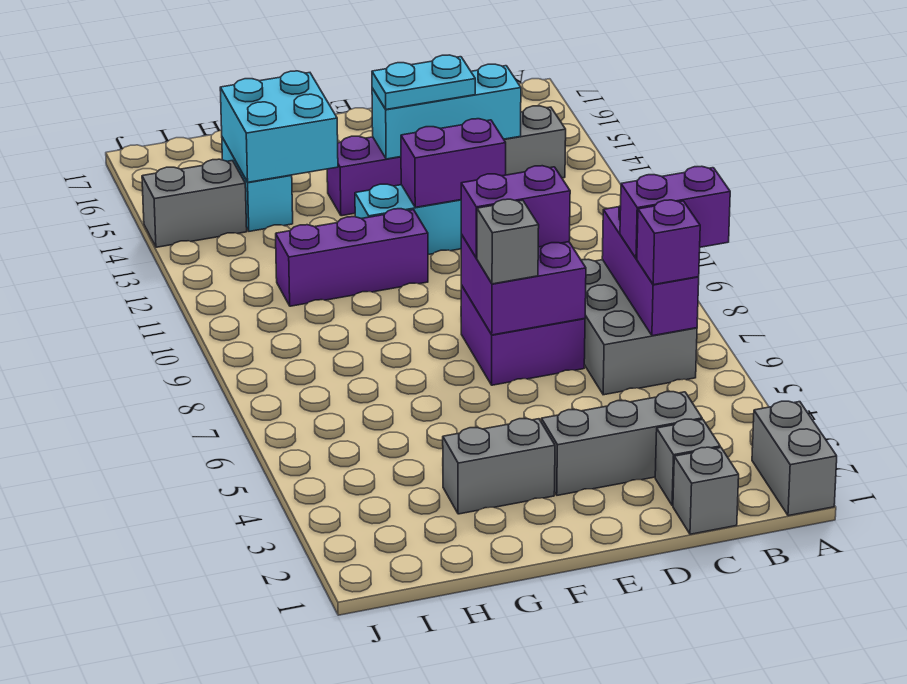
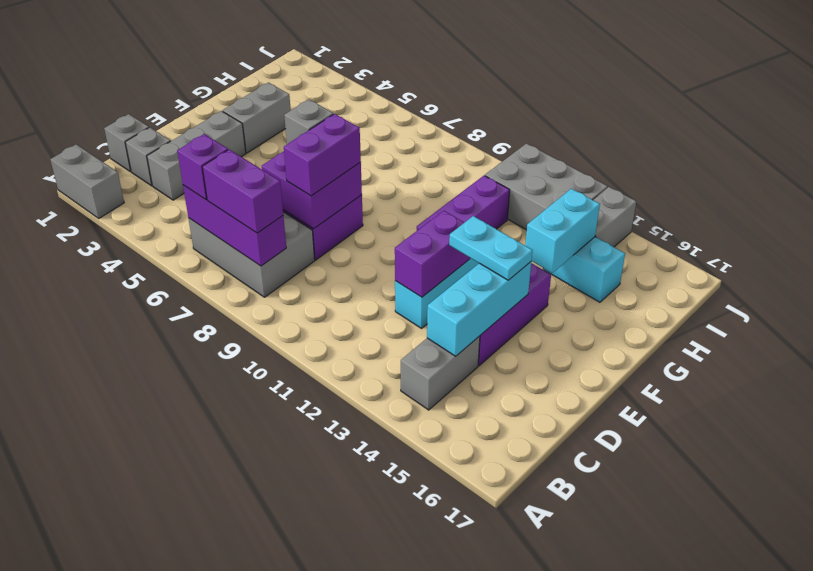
purple 1x2 brick [620,166,730,259] -> purple 1x2 brick turned to [202,150,283,233]
cyan 1x2 plate [372,55,475,109] -> cyan 1x2 plate turned to [449,216,533,280]
cyan 2x2 brick [220,71,338,182] -> cyan 1x2 brick [525,189,600,273]
none -> grey 2x3 brick [485,144,607,230]

